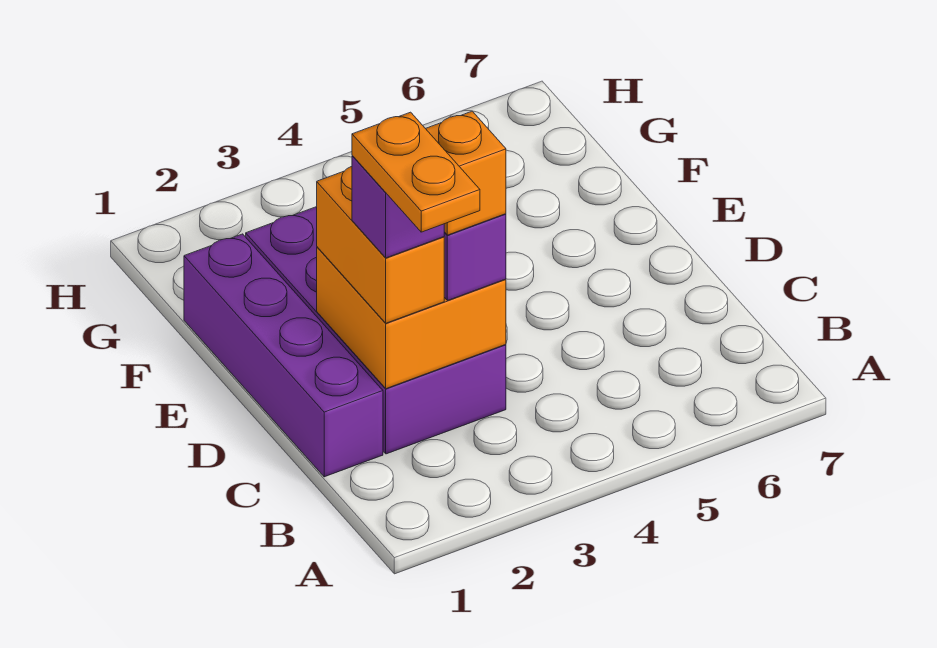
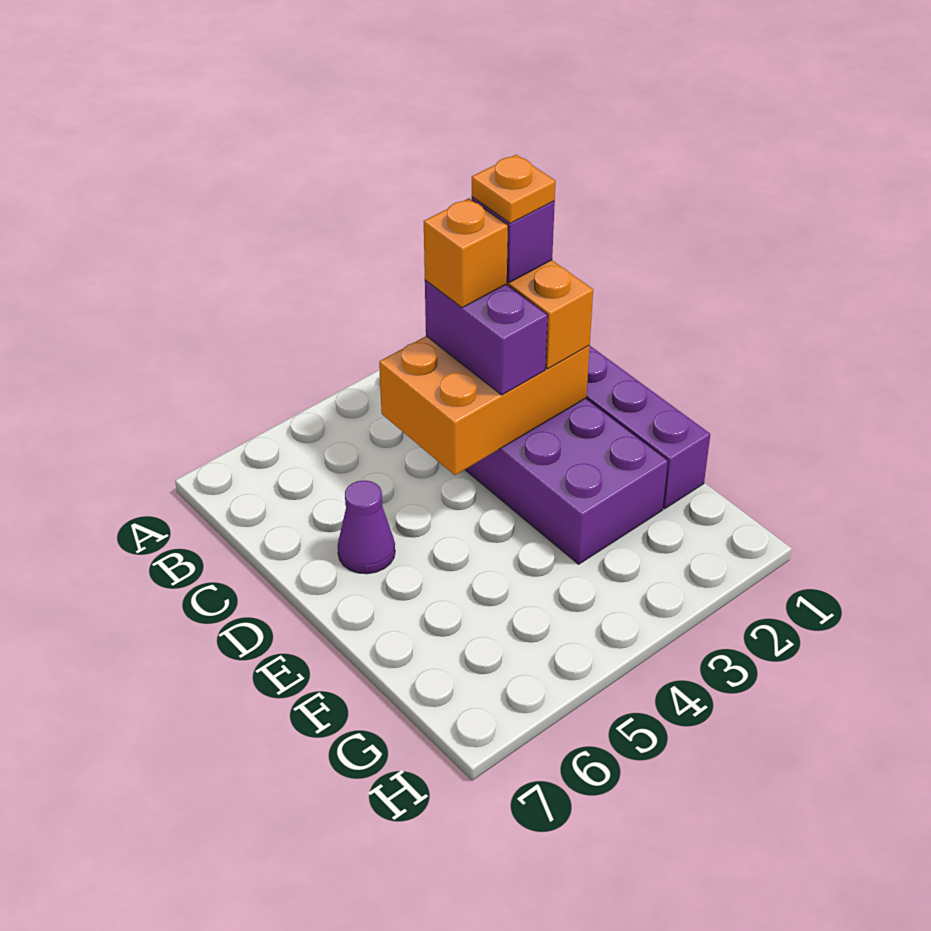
orange 1x2 plate [352,112,480,232] -> orange 1x1 plate [472,155,556,223]
orange 2x2 brick [317,247,506,389] -> orange 2x3 brick [379,336,590,475]
none -> purple 1x1 cone [338,480,395,574]

